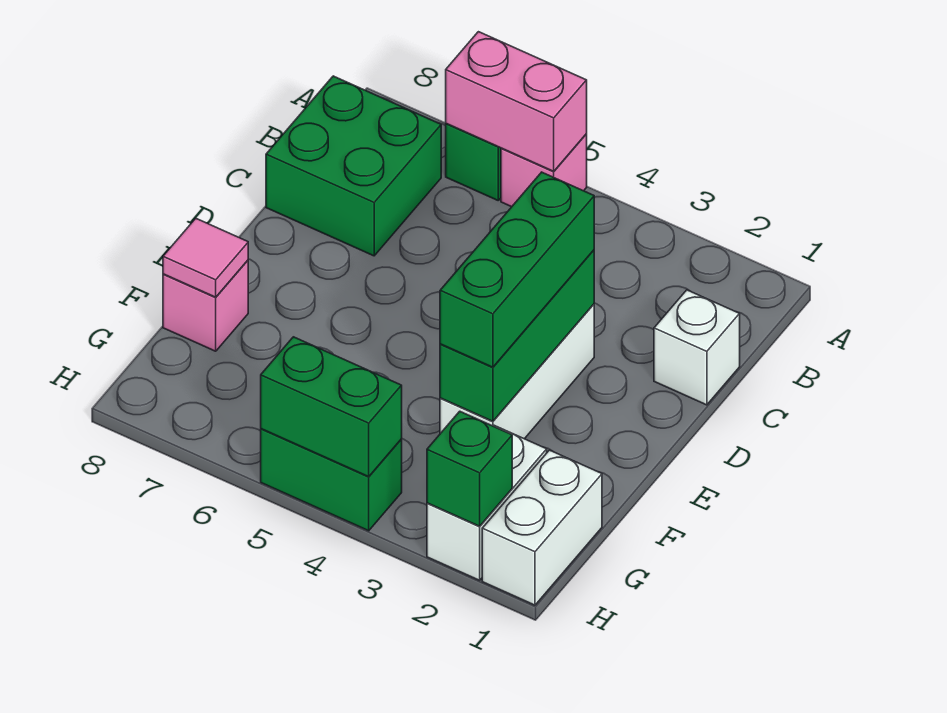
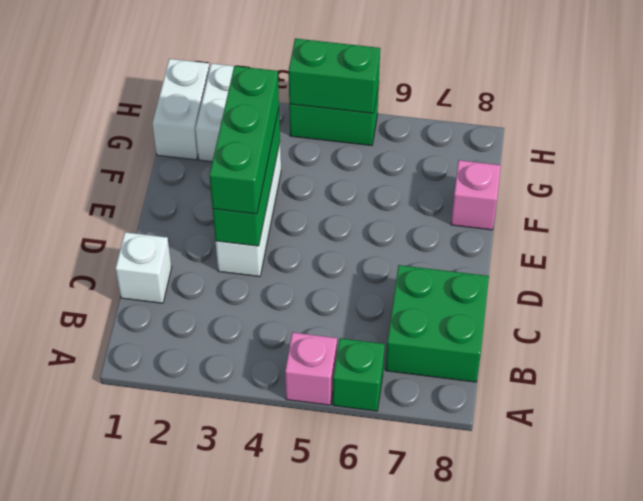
pink 1x2 brick [446,32,587,171] -> none
pink 1x1 tile [163,218,248,297] -> none
green 1x1 brick [427,411,512,526] -> none

